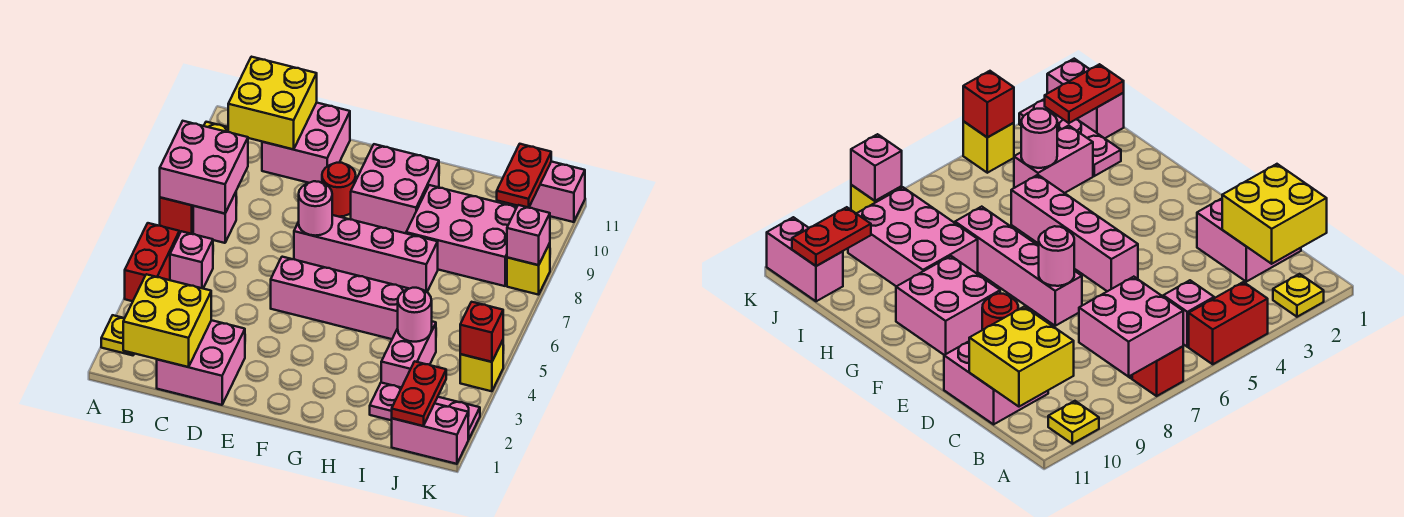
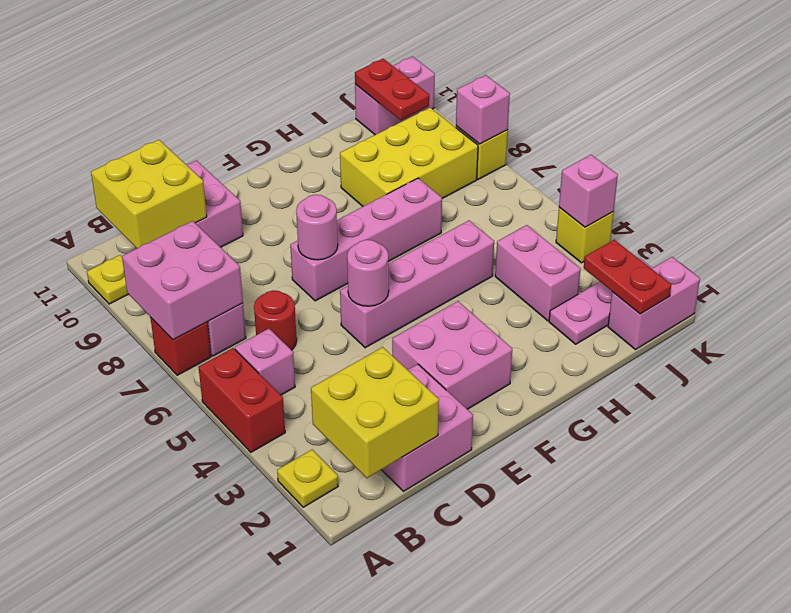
red 1x1 round brick [322,163,356,217] -> red 1x1 round brick moved to [254,290,297,350]
pink 2x2 brick [351,144,439,233] -> pink 2x2 brick moved to [392,301,512,409]
pink 2x3 brick [406,185,517,286] -> yellow 2x3 brick [340,108,478,206]
pink 1x1 round brick [398,288,432,342] -> pink 1x1 round brick moved to [347,240,389,306]
red 1x1 brick [460,302,503,362] -> pink 1x1 brick [559,155,618,227]

